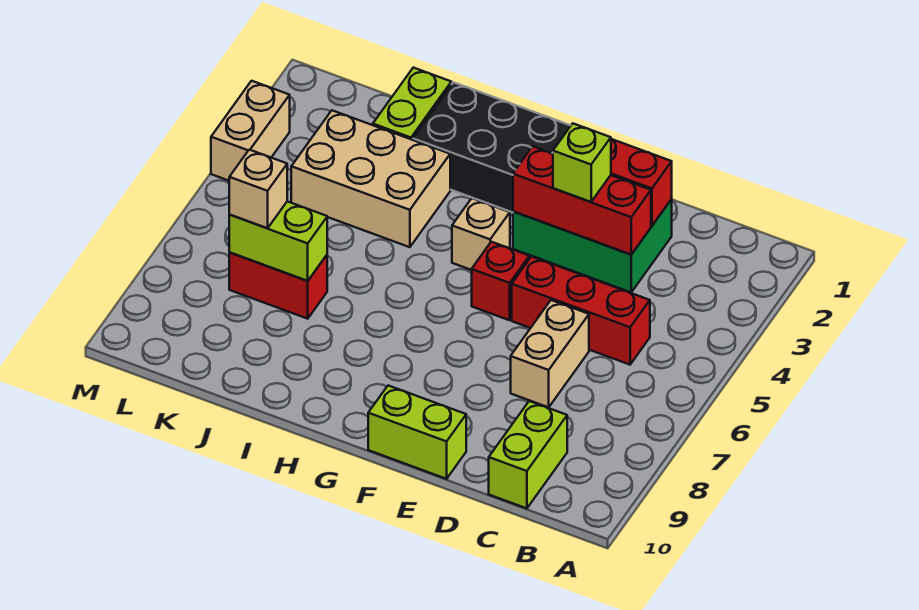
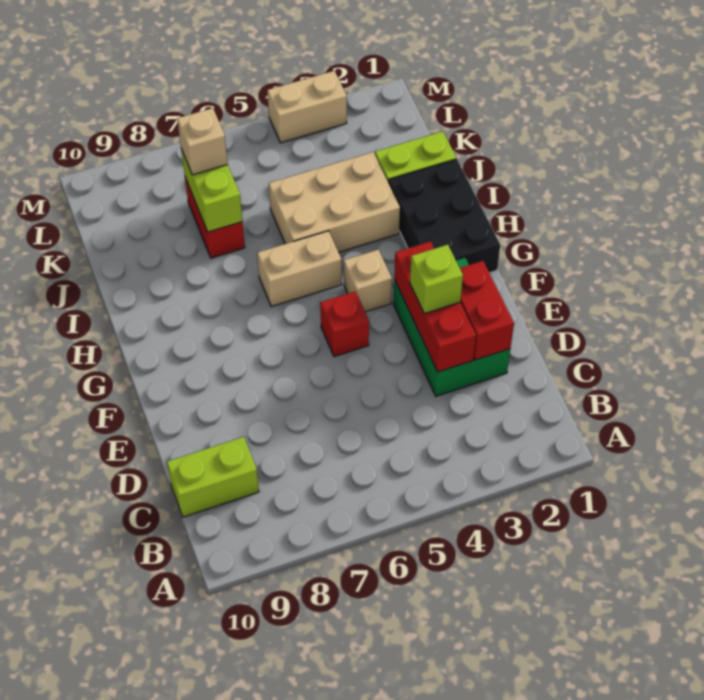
red 1x3 brick [512,257,650,365] -> none
tan 1x2 brick [511,300,589,407] -> tan 1x2 brick moved to [257,231,342,307]
lime 1x2 brick [368,386,466,479] -> none
tan 2x3 brick [291,110,450,247] -> tan 2x3 brick turned to [269,152,400,252]

